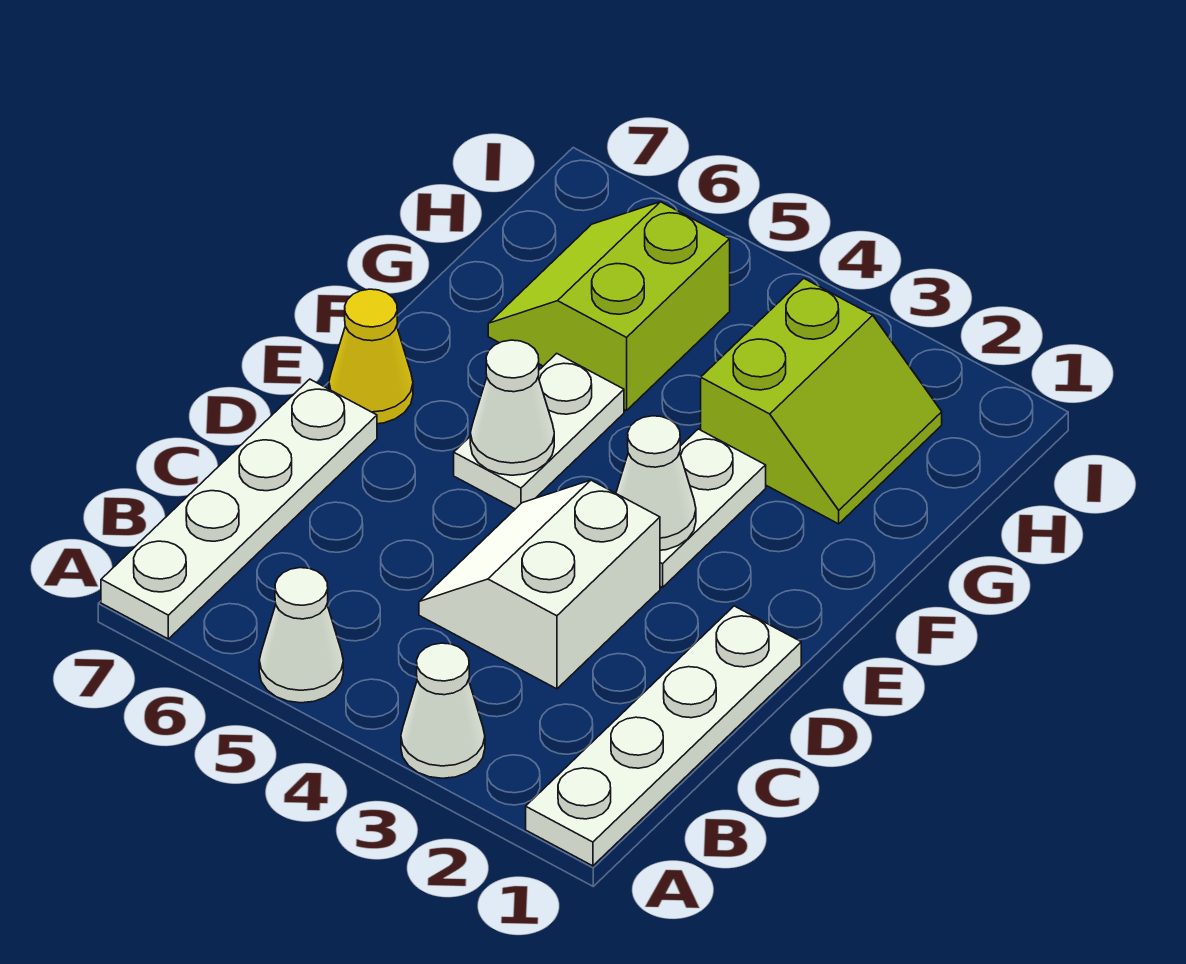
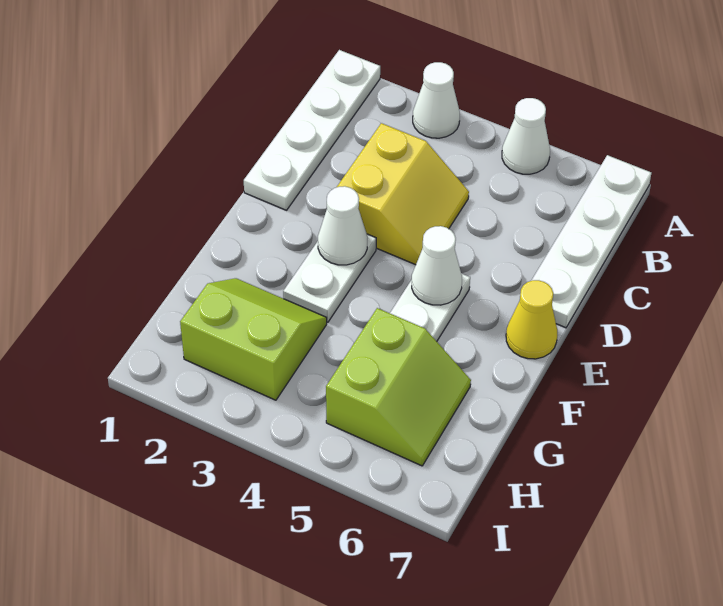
white 2x2 slope [419,480,660,689] -> yellow 2x2 slope [337,123,469,265]
lime 2x2 slope [701,278,942,524] -> lime 2x2 slope turned to [180,278,327,400]

